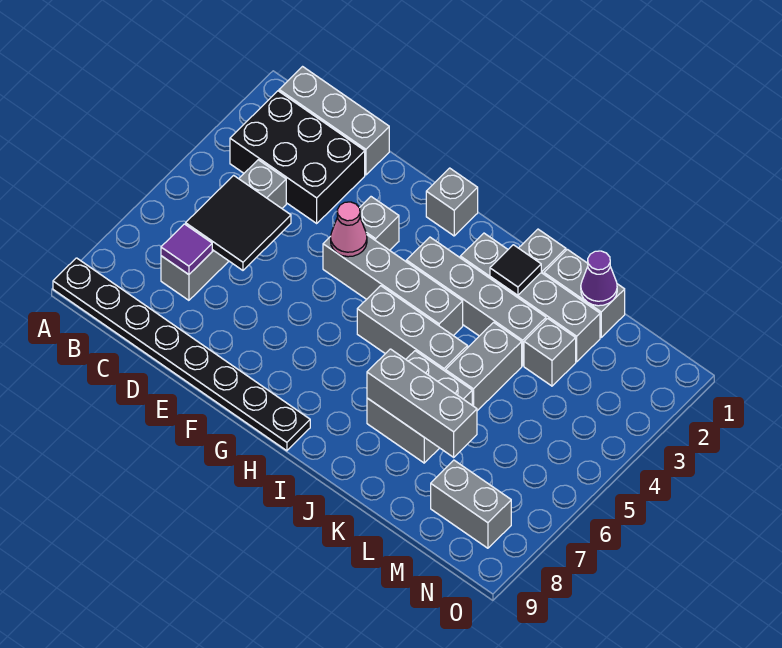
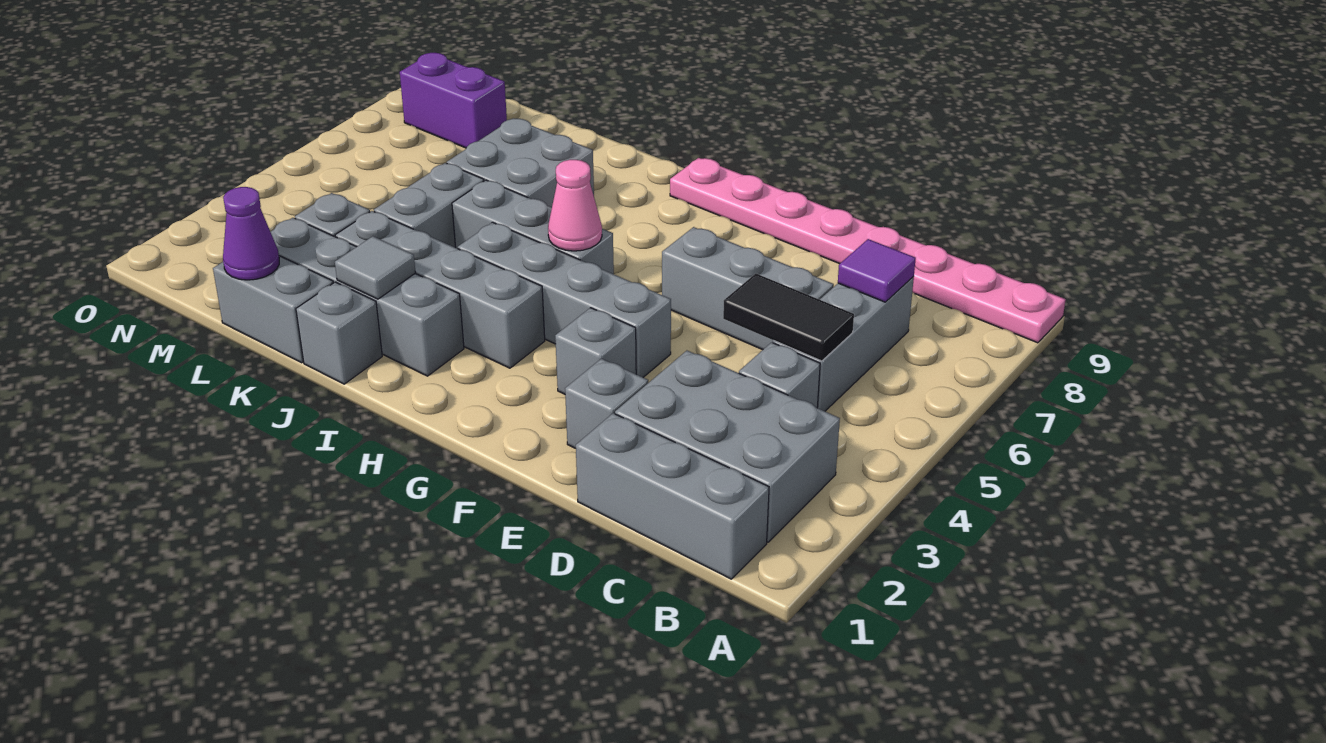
black 1x8 plate [53,258,310,451] -> pink 1x8 plate [670,158,1066,343]
black 2x3 brick [230,91,365,223] -> grey 2x3 brick [615,351,840,542]
black 2x2 tile [186,175,291,270] -> black 1x2 tile [723,274,854,361]
pink 1x1 cone [331,202,367,257] -> pink 1x1 cone moved to [548,160,602,251]
grey 1x1 brick [426,168,478,236] -> grey 1x1 brick moved to [565,359,648,448]
black 1x1 tile [490,245,541,295] -> grey 1x1 tile [335,236,416,299]
grey 1x3 brick [367,349,477,457] -> grey 1x3 brick moved to [662,227,834,350]
grey 1x2 brick [431,460,511,548] -> purple 1x2 brick [400,53,507,148]

